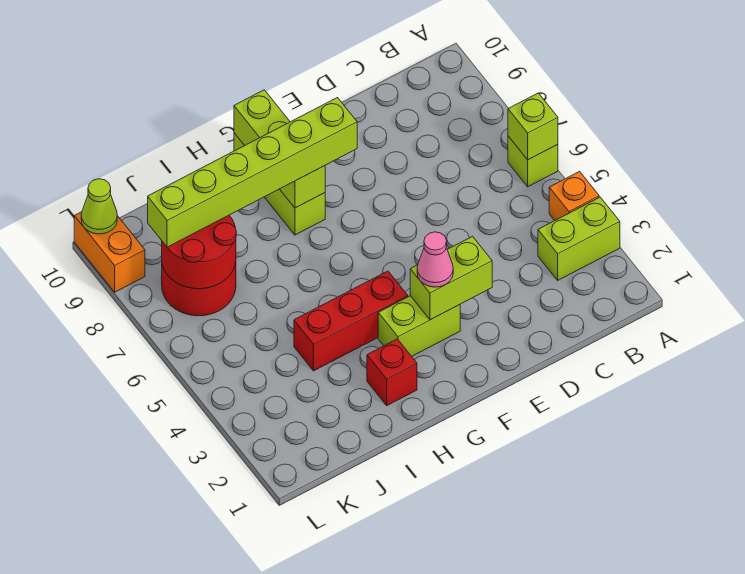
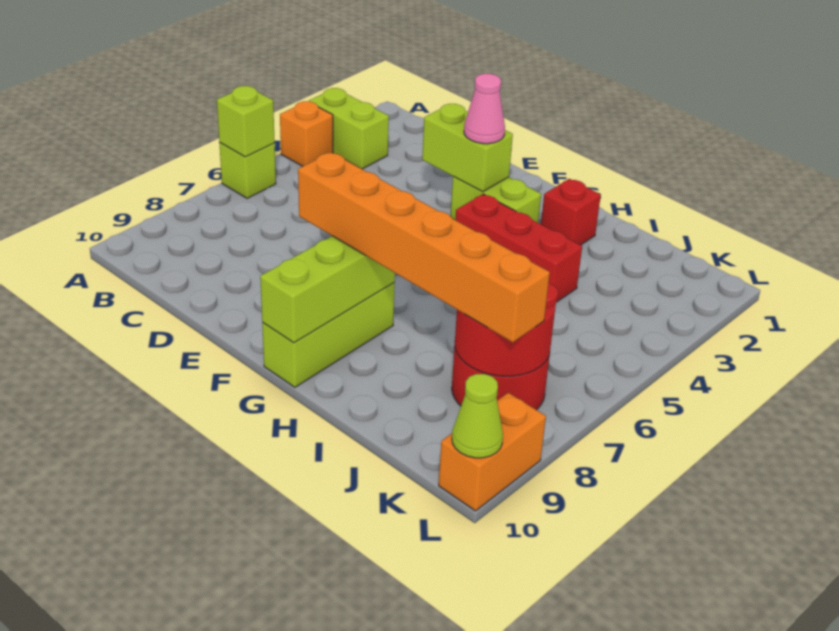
lime 1x6 brick [148,98,357,247] -> orange 1x6 brick [298,152,550,342]

